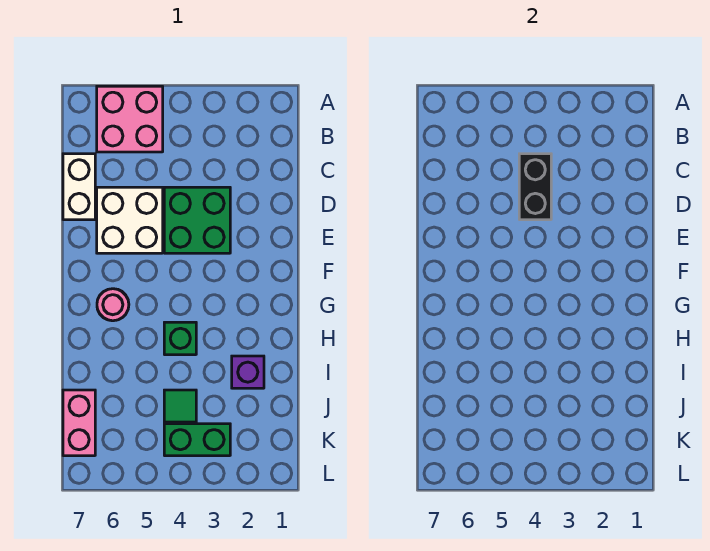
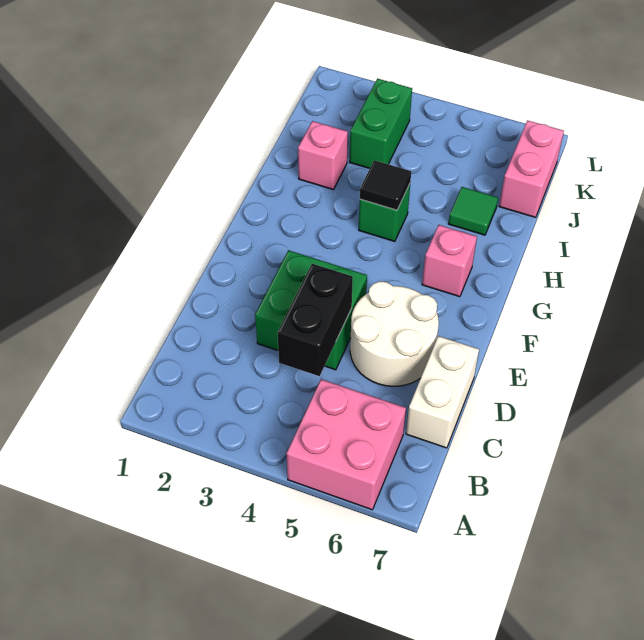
white 2x2 brick [97,187,163,253] -> white 2x2 round brick [350,281,439,386]
pink 1x1 round brick [97,289,129,321] -> pink 1x1 brick [422,225,477,297]
none -> black 1x1 tile [360,160,411,210]
purple 1x1 brick [232,356,264,388] -> pink 1x1 brick [298,121,348,190]
green 1x1 tile [164,390,196,422] -> green 1x1 tile moved to [448,187,498,235]
green 1x2 brick [164,424,230,456] -> green 1x2 brick turned to [349,79,412,168]

